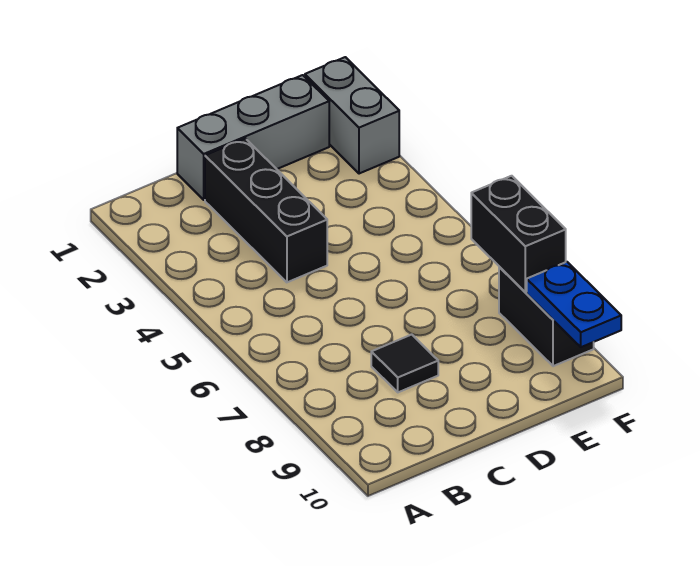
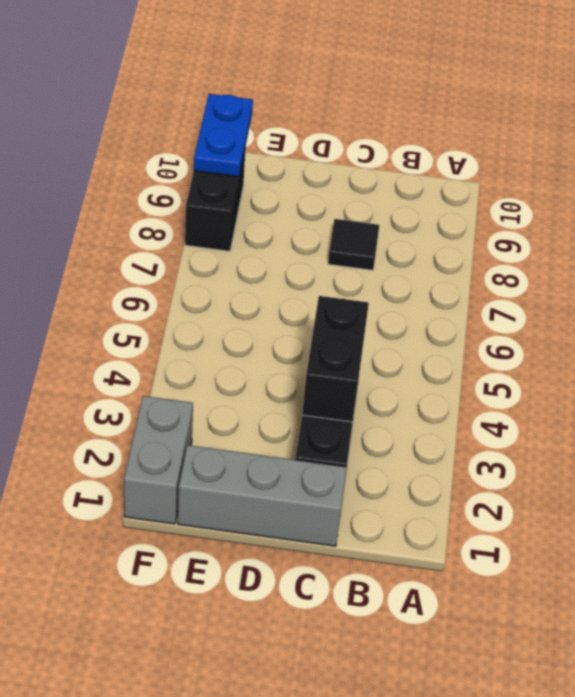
black 1x2 brick [471,176,566,292] -> black 1x2 brick moved to [302,296,369,422]

